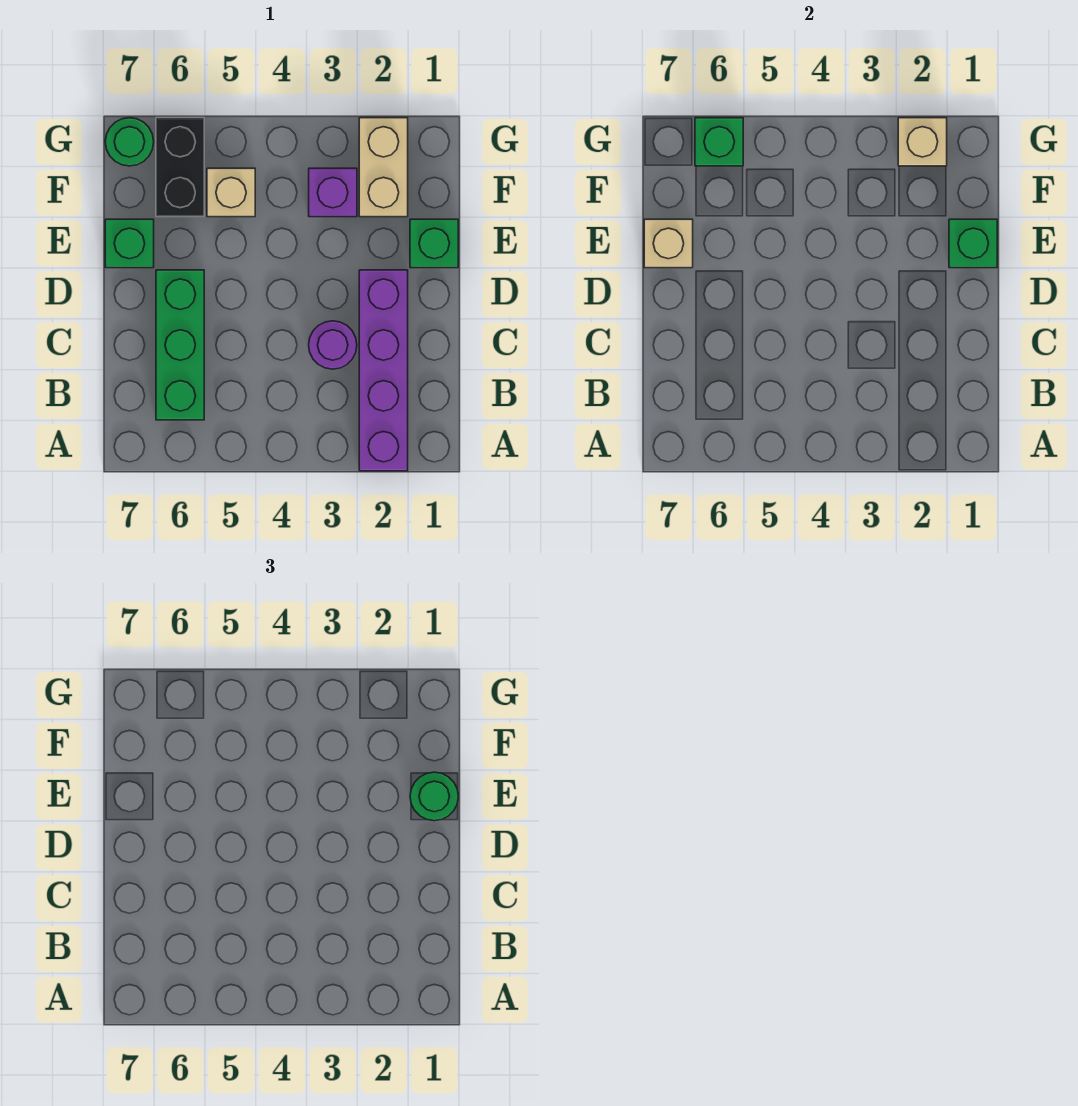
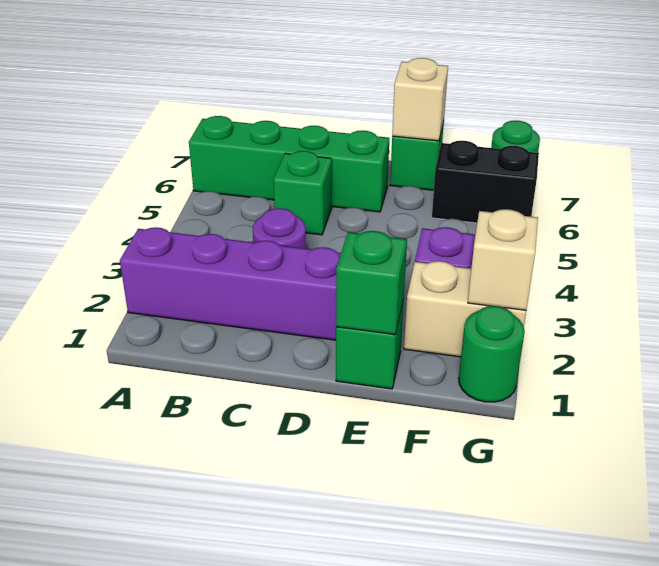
green 1x3 brick [156,270,204,420] -> green 1x4 brick [189,116,389,212]
green 1x1 round brick [410,772,458,821] -> green 1x1 round brick moved to [459,306,525,402]
tan 1x1 brick [207,168,255,217] -> none
green 1x1 brick [695,118,743,166] -> green 1x1 brick moved to [273,151,332,235]

